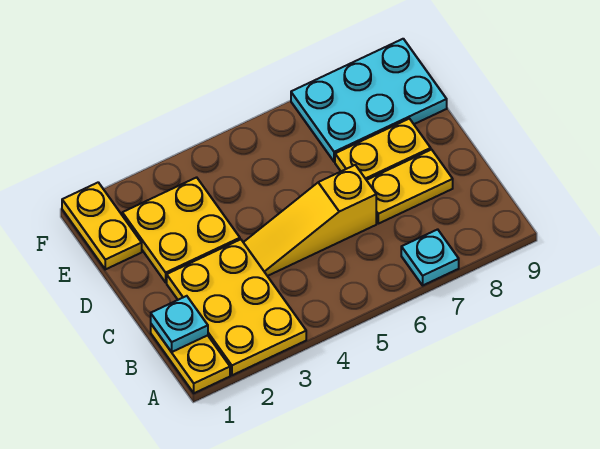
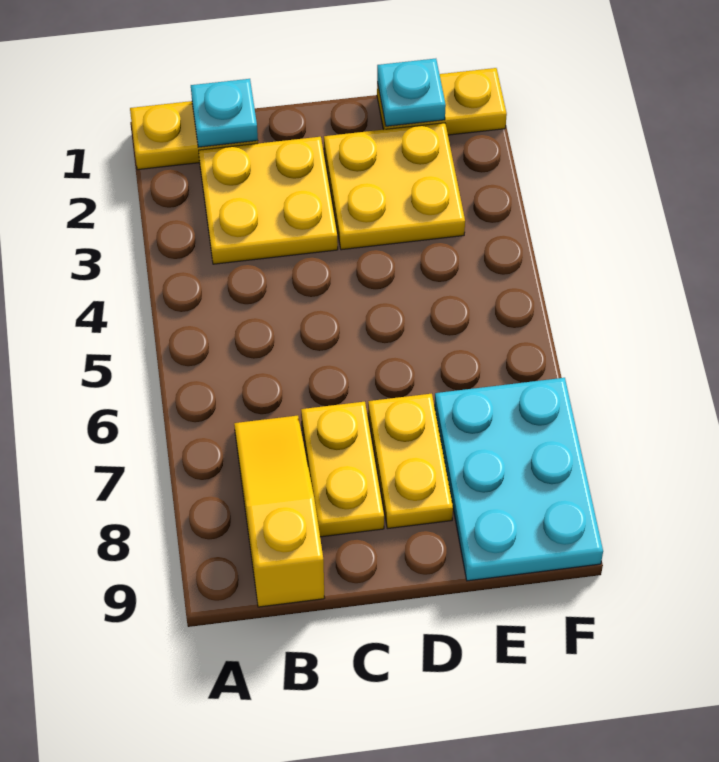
yellow 2x3 plate [167,239,306,375] -> yellow 2x2 plate [199,137,338,264]
cyan 1x1 plate [401,229,459,285] -> cyan 1x1 plate moved to [377,59,446,126]
yellow 1x3 slope [243,165,376,276] -> yellow 1x3 slope moved to [234,416,325,607]

